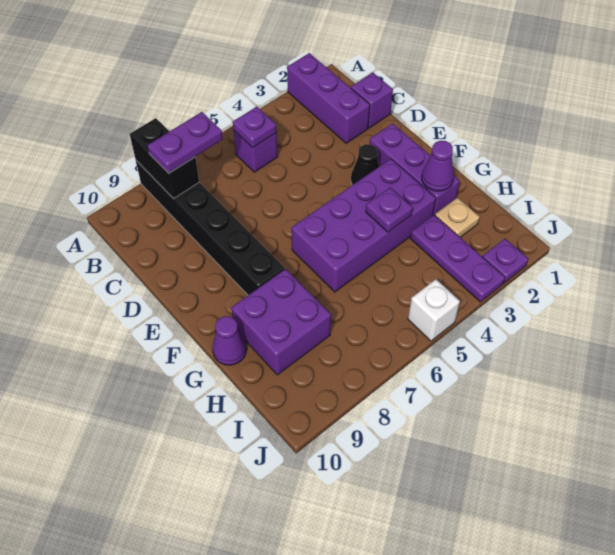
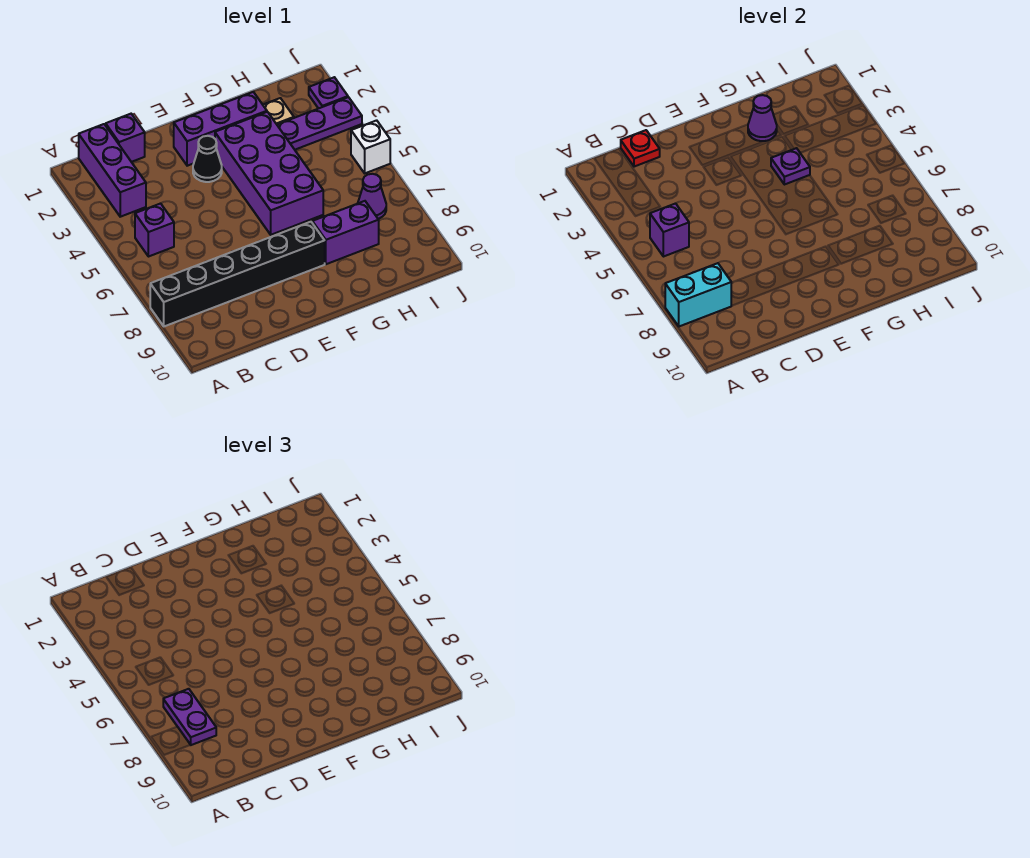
purple 1x3 brick [287,53,370,143] -> purple 1x3 brick turned to [79,124,146,217]
black 1x2 brick [130,118,199,199] -> cyan 1x2 brick [665,263,731,326]
purple 1x1 plate [233,107,277,148] -> purple 1x1 brick [650,204,689,257]
none -> red 1x1 plate [621,130,660,167]
purple 2x2 brick [231,269,331,375] -> purple 1x2 brick [312,201,379,264]
purple 1x1 cone [212,316,247,365] -> purple 1x1 cone moved to [358,174,386,219]

